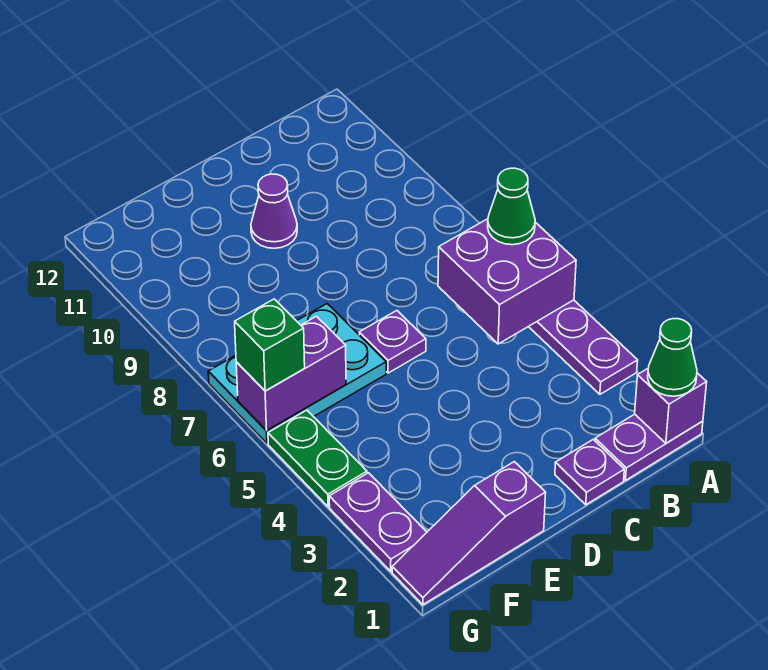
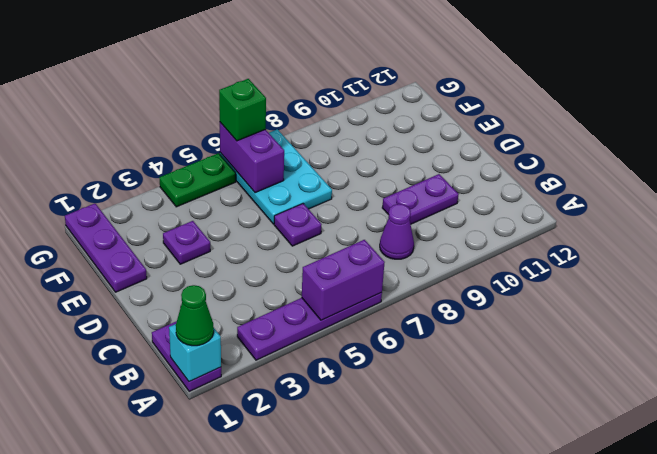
purple 1x1 brick [635,369,707,443] -> cyan 1x1 brick [169,324,221,382]
purple 2x2 brick [438,219,576,344] -> purple 1x2 brick [302,240,385,320]
green 1x1 cone [488,168,535,245] -> none
purple 1x1 plate [555,439,624,505] -> purple 1x1 plate moved to [163,221,210,264]
purple 1x1 cone [251,174,297,248] -> purple 1x1 cone moved to [380,204,414,259]
purple 1x3 slope [392,462,546,605] -> purple 1x3 plate [65,204,147,292]
purple 1x2 plate [329,473,427,571] -> purple 1x2 plate moved to [382,174,459,224]

